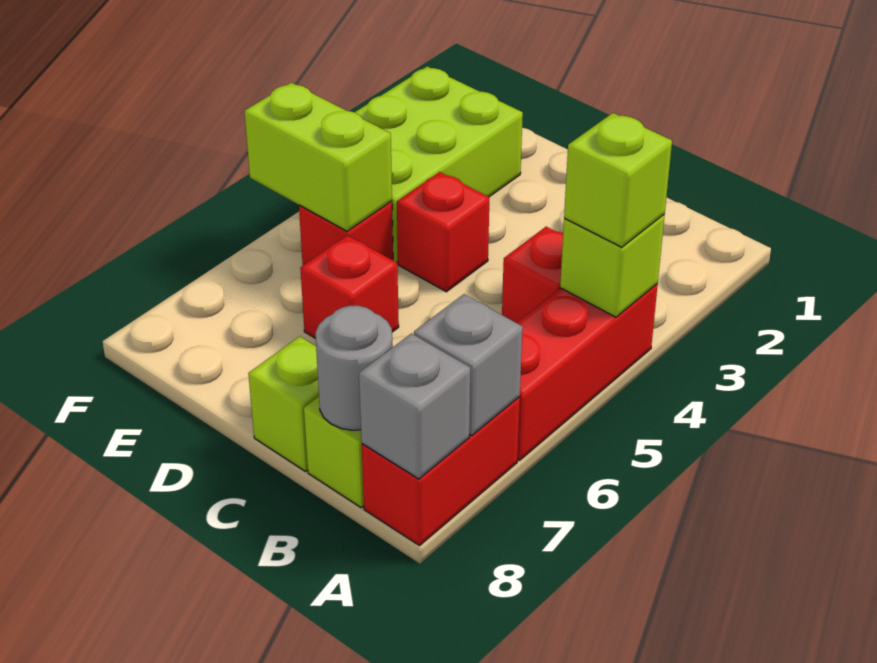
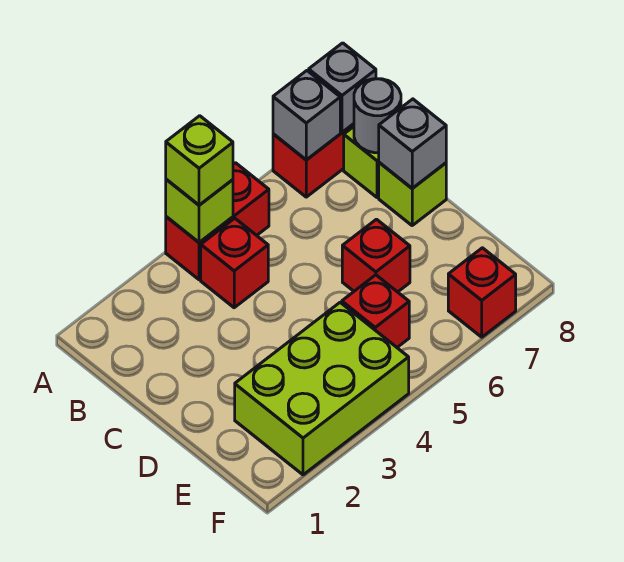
red 1x3 brick [517,284,658,460] -> red 1x2 brick [166,163,269,280]
none -> grey 1x1 brick [379,99,446,188]
red 1x1 brick [397,172,489,292] -> red 1x1 brick moved to [448,248,516,337]
lime 1x2 brick [244,83,392,231] -> none

